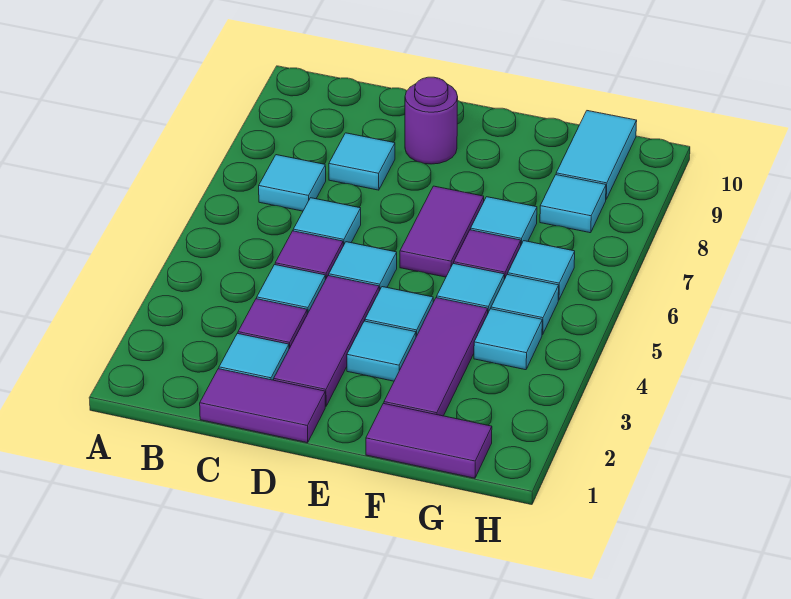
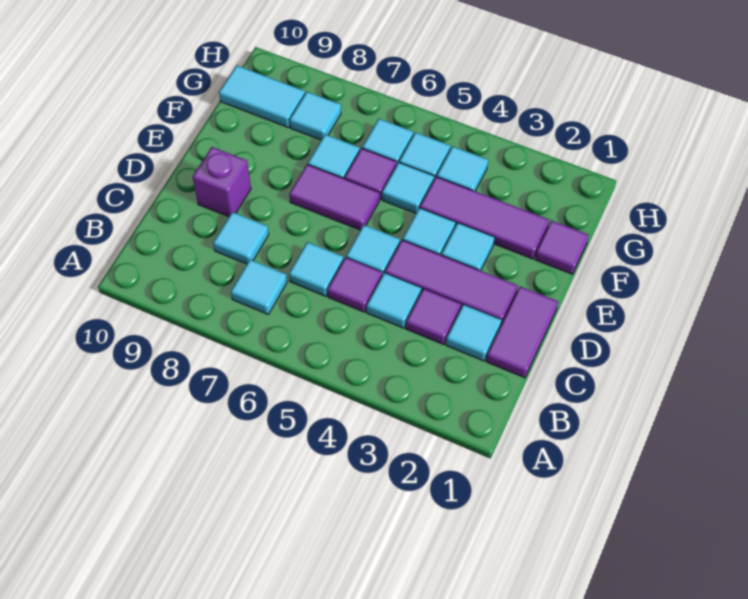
purple 1x1 round brick [405,77,458,164] -> purple 1x1 brick [193,147,251,217]
purple 1x2 tile [366,403,492,478] -> purple 1x1 tile [535,221,589,274]

